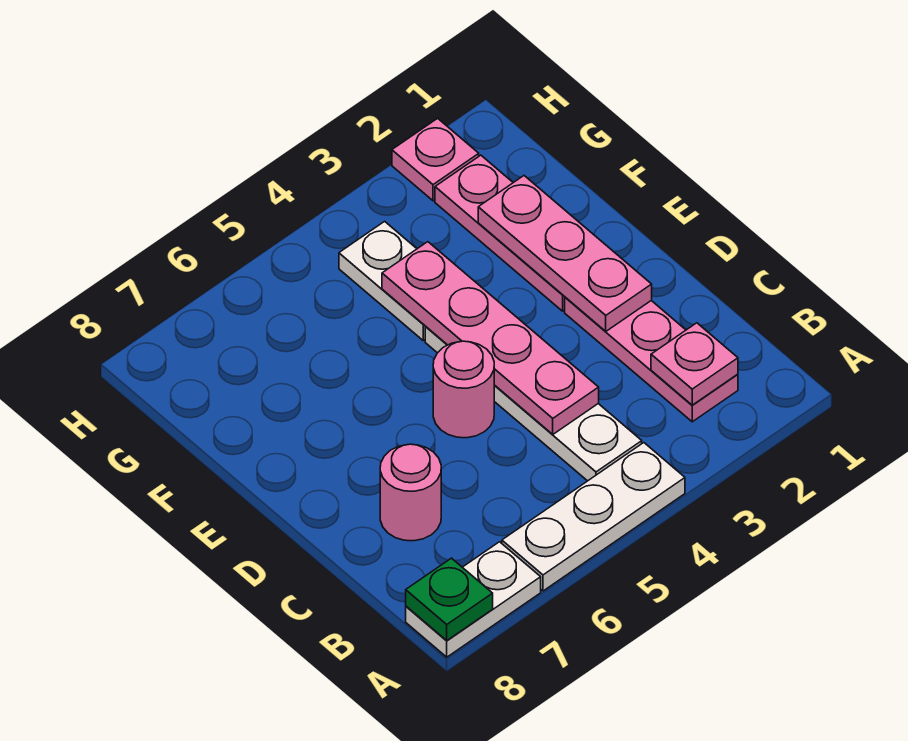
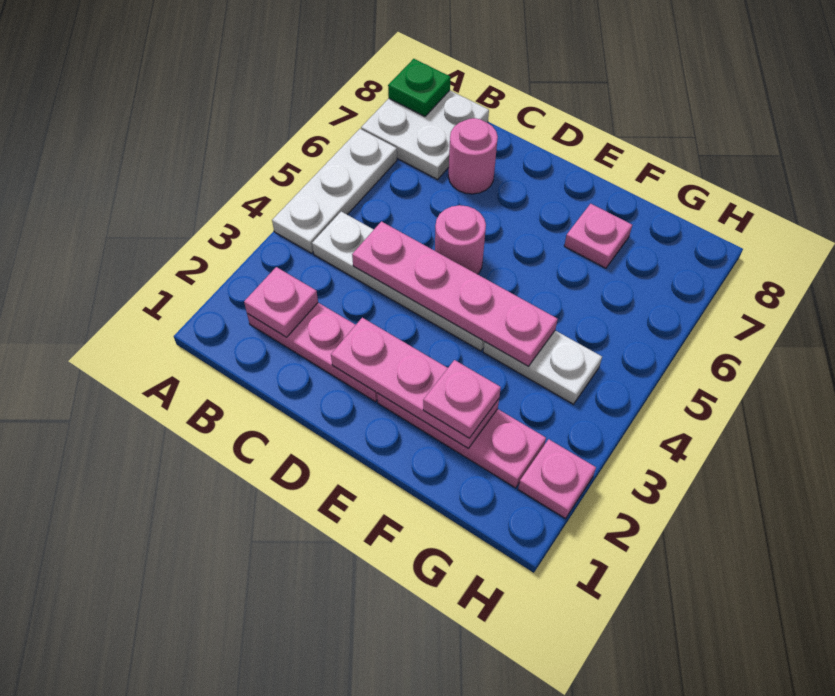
white 1x2 plate [406,542,541,657] -> white 2x2 plate [361,90,489,179]
none -> pink 1x1 plate [423,360,501,438]
none -> pink 1x1 plate [564,204,632,268]

